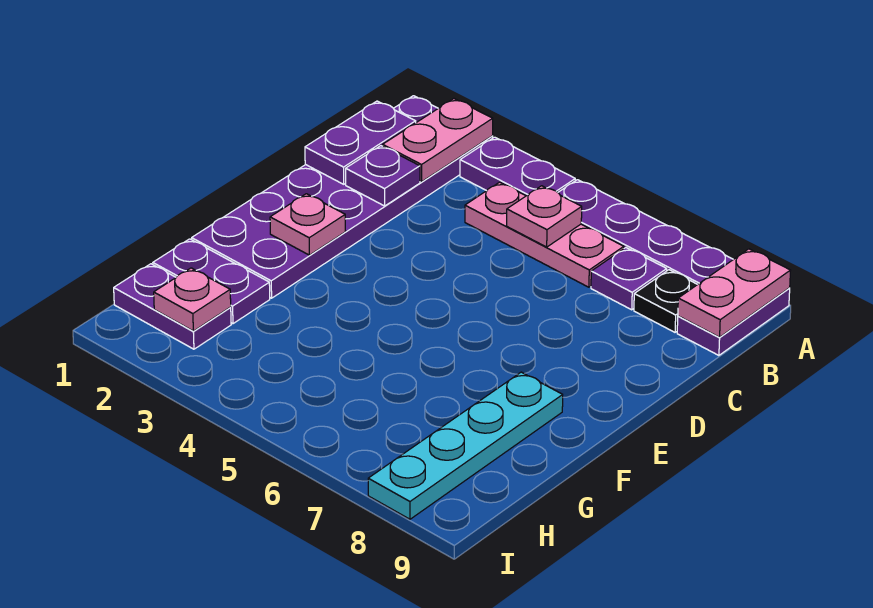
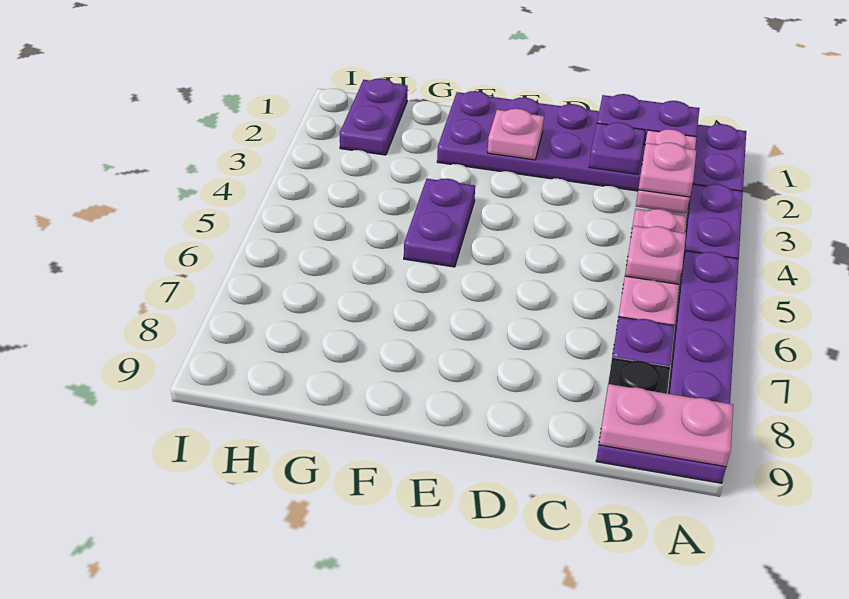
pink 1x2 plate [383,99,493,182] -> pink 1x2 plate turned to [636,129,696,214]
cyan 1x4 plate [368,372,563,519] -> none
purple 1x2 plate [153,239,270,324] -> purple 1x2 plate moved to [404,179,475,267]
pink 1x1 plate [154,268,231,331] -> pink 1x1 plate moved to [638,143,696,197]

